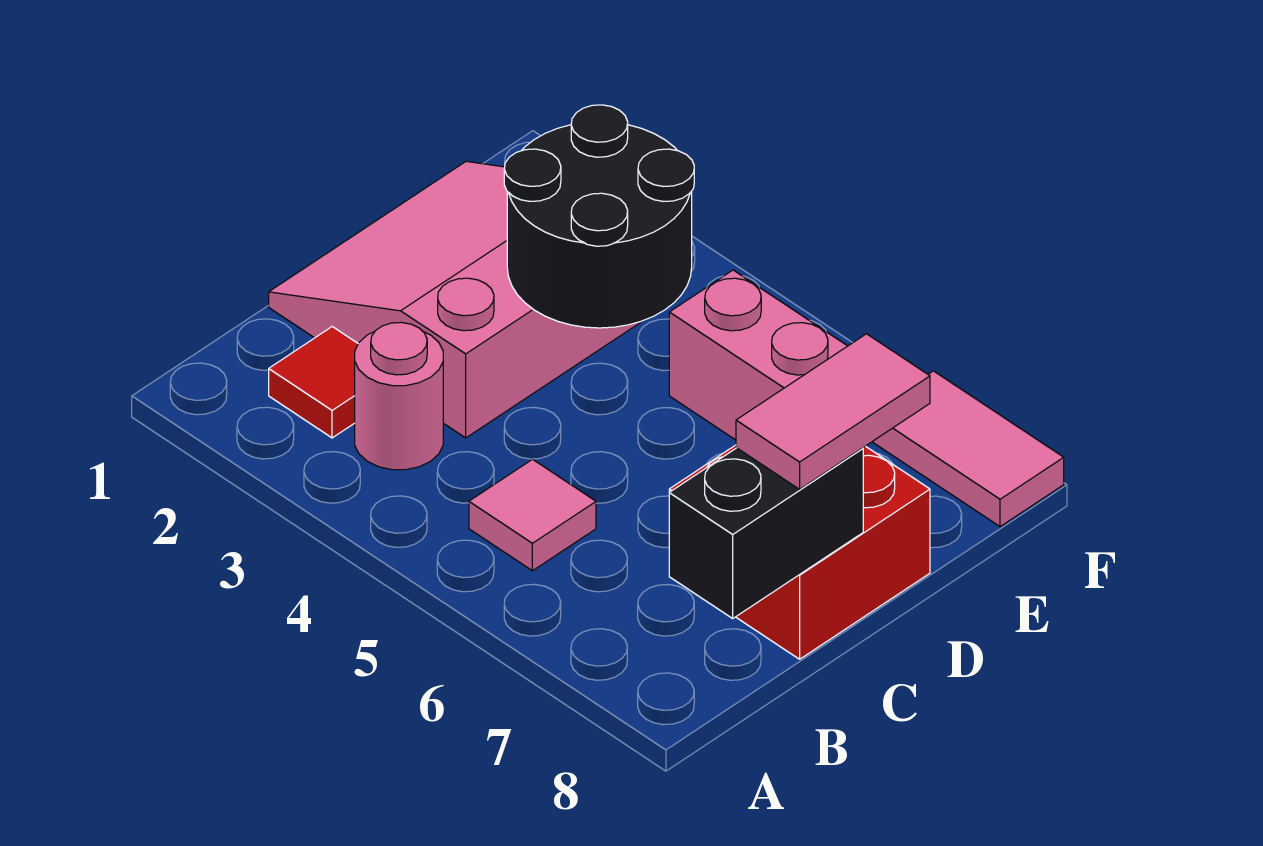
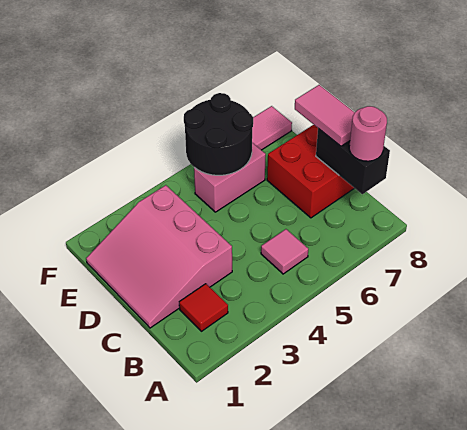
pink 1x1 round brick [355,322,443,470] -> pink 1x1 round brick moved to [349,106,387,161]
black 2x2 round brick [504,105,694,328] -> black 2x2 round brick moved to [184,93,253,175]

